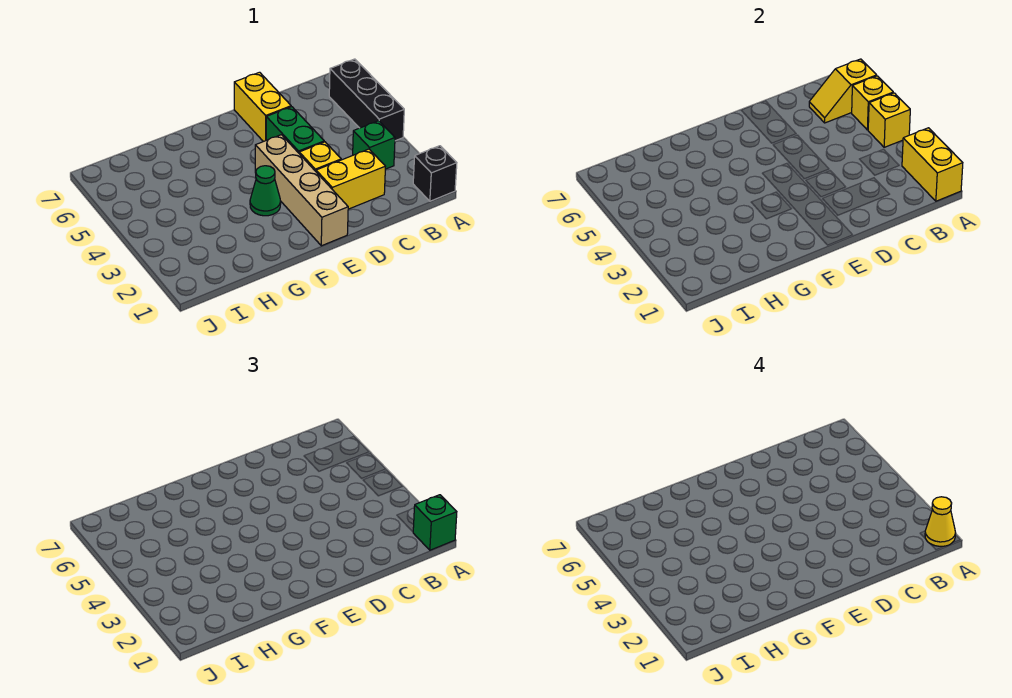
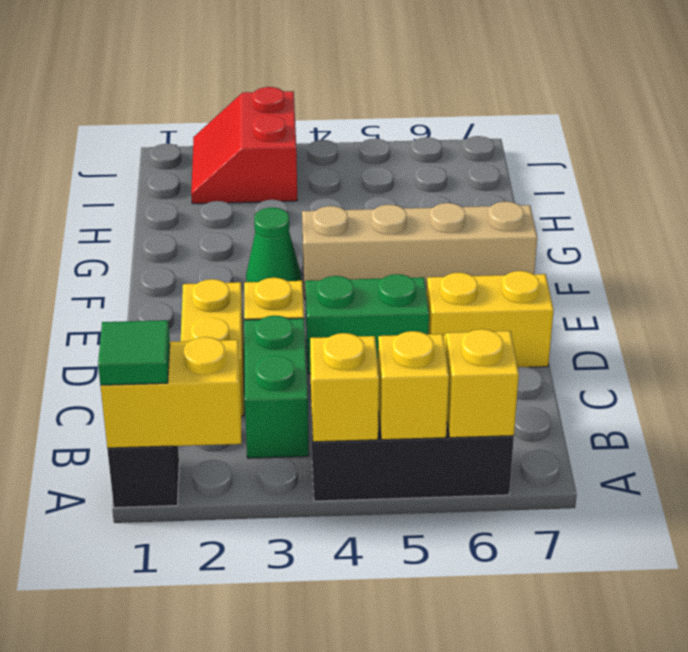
green 1x1 brick [413,495,457,550] -> green 1x1 tile [98,320,170,385]
yellow 1x1 cone [925,497,956,546] -> none
green 1x1 brick [353,121,395,169] -> green 1x2 brick [244,315,309,458]
tan 1x4 brick [255,135,348,246] -> tan 1x4 brick moved to [302,202,537,299]
none -> red 2x2 slope [191,87,297,204]

